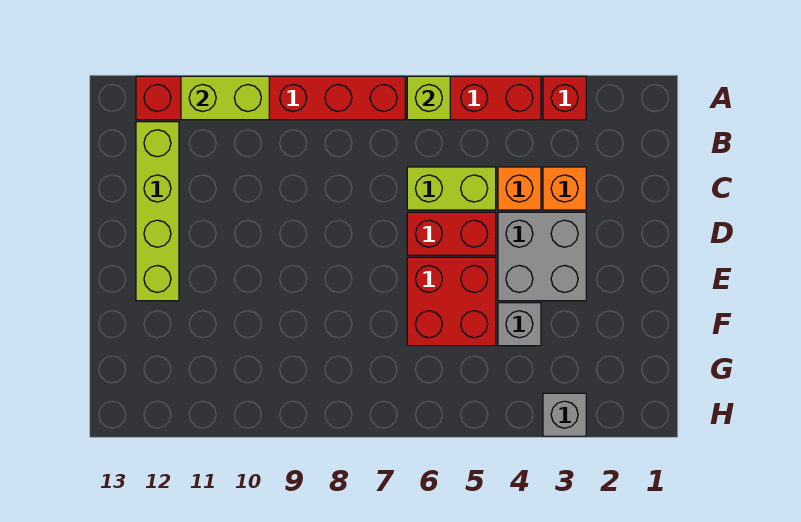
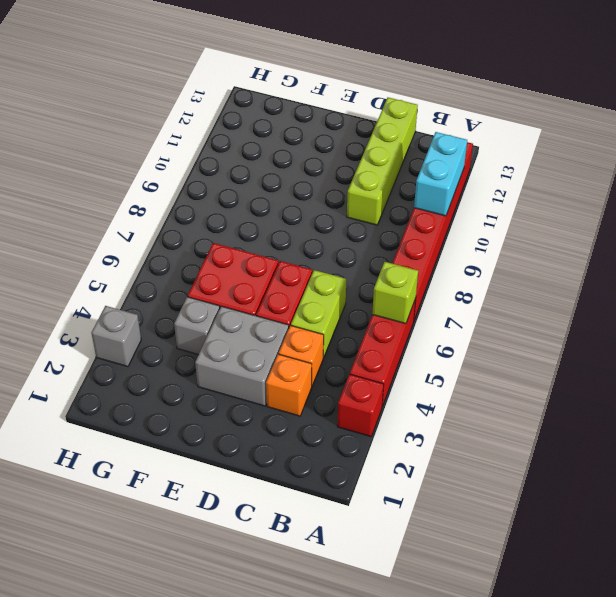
lime 1x2 brick [181,76,269,120] -> cyan 1x2 brick [414,132,467,216]
lime 1x4 brick [136,122,179,301] -> lime 1x4 brick turned to [347,97,418,225]

